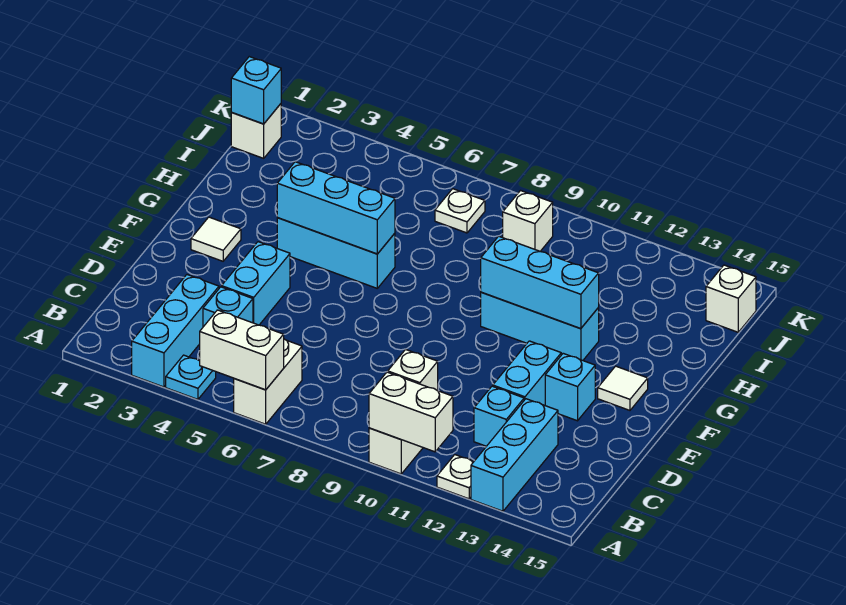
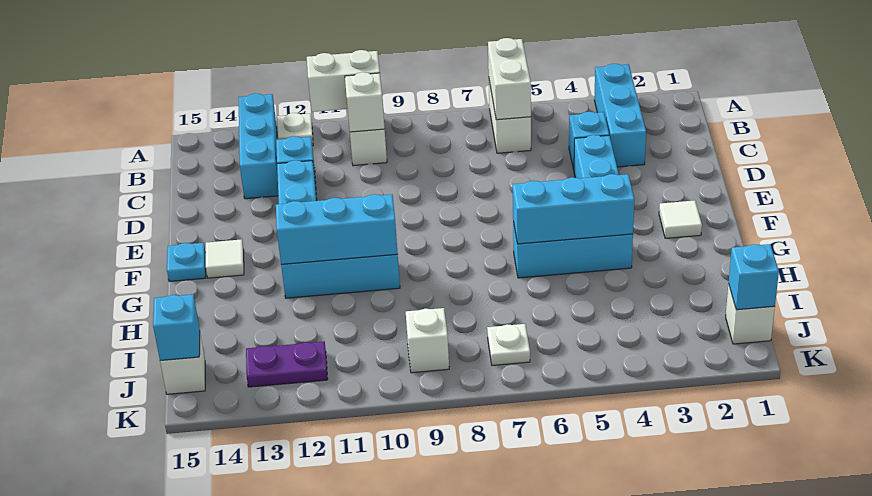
cyan 1x1 plate [166,355,216,399] -> cyan 1x1 plate moved to [167,243,206,281]
white 1x2 brick [200,310,284,390] -> white 1x2 brick turned to [488,38,531,120]
cyan 1x1 brick [545,353,595,421] -> cyan 1x1 brick moved to [153,294,200,361]
none -> purple 1x2 plate [246,342,328,387]

